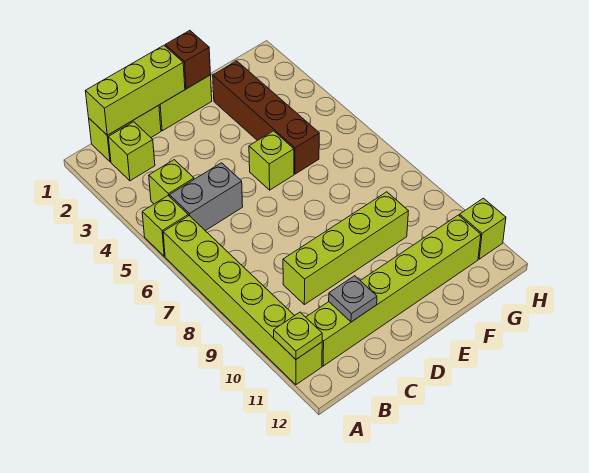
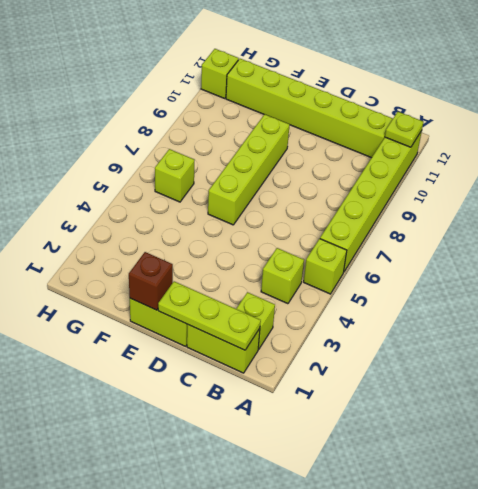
lime 1x3 brick [86,45,185,135] -> lime 1x3 plate [158,281,261,350]
grey 1x2 brick [170,163,243,231] -> none
lime 1x4 brick [283,192,408,305] -> lime 1x4 brick turned to [208,114,290,225]
grey 1x1 plate [329,276,377,322] -> none
lime 1x1 brick [249,131,294,190] -> lime 1x1 brick moved to [155,149,195,202]
brown 1x4 brick [213,61,319,174] -> none

